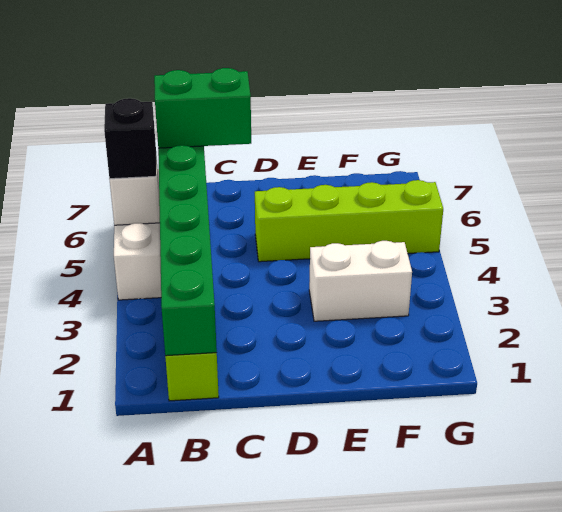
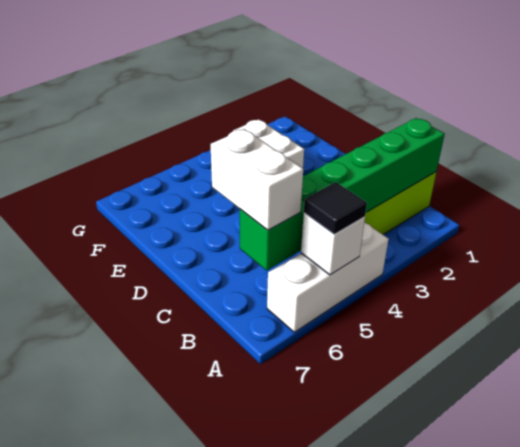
black 1x1 brick [104,98,156,179] -> black 1x1 tile [304,182,367,234]
green 1x2 brick [154,68,251,148] -> white 1x2 brick [211,129,303,230]
lime 1x4 brick [255,180,443,262] -> none

